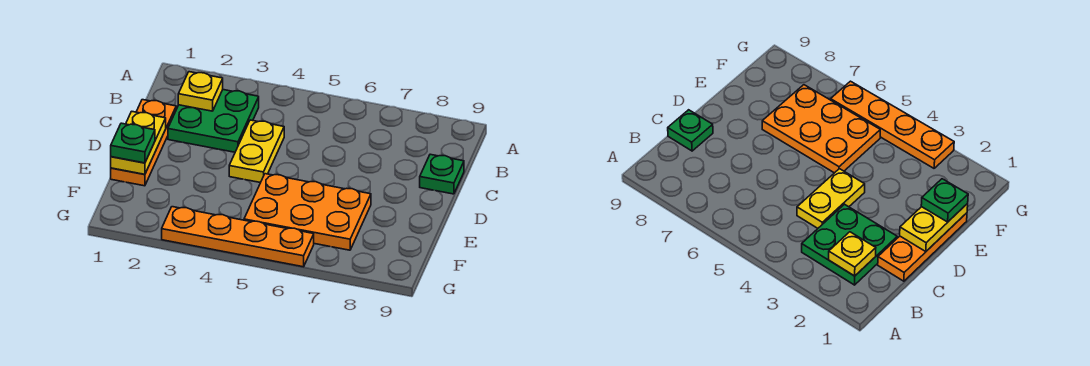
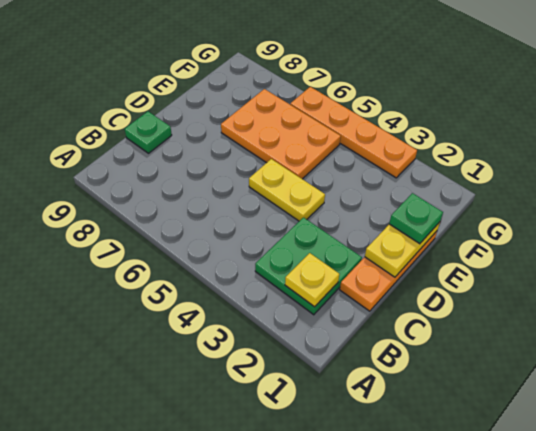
yellow 1x2 plate [229,120,284,183] -> yellow 1x2 plate turned to [249,159,325,221]

